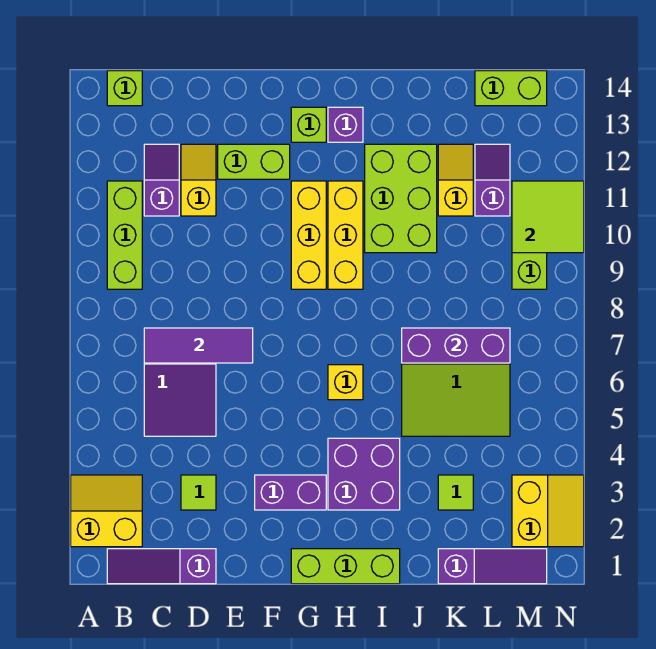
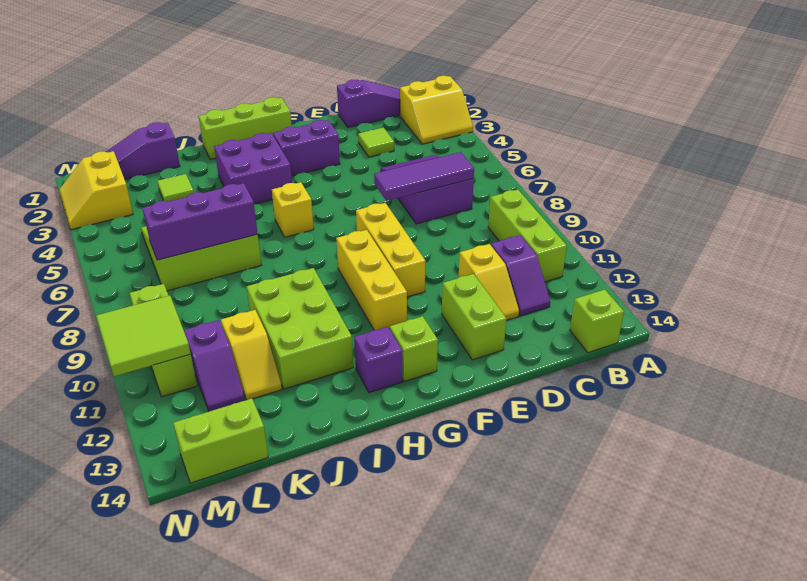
lime 1x2 brick [218,144,290,179] -> lime 1x2 brick turned to [442,274,507,360]
yellow 1x3 brick [328,181,363,289] -> yellow 1x3 brick moved to [356,203,425,297]

